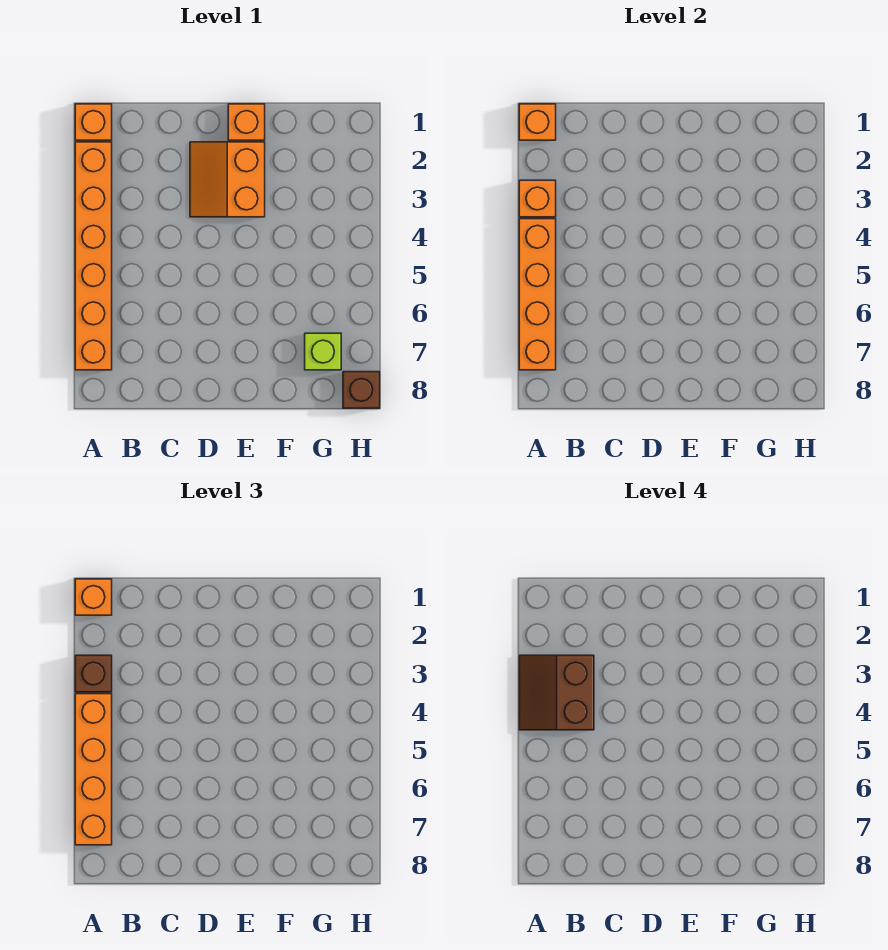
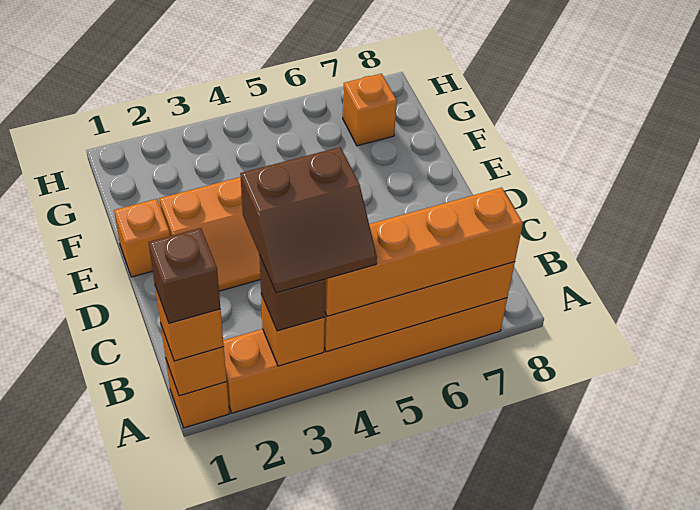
lime 1x1 brick [305,333,341,370] -> orange 1x1 brick [343,74,397,146]
brown 1x1 brick [343,372,380,408] -> brown 1x1 brick moved to [149,228,220,323]

